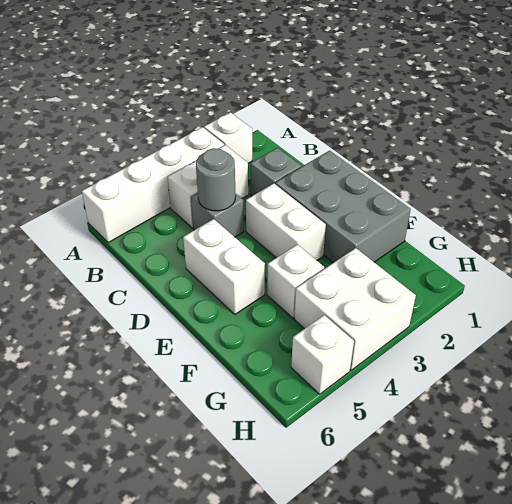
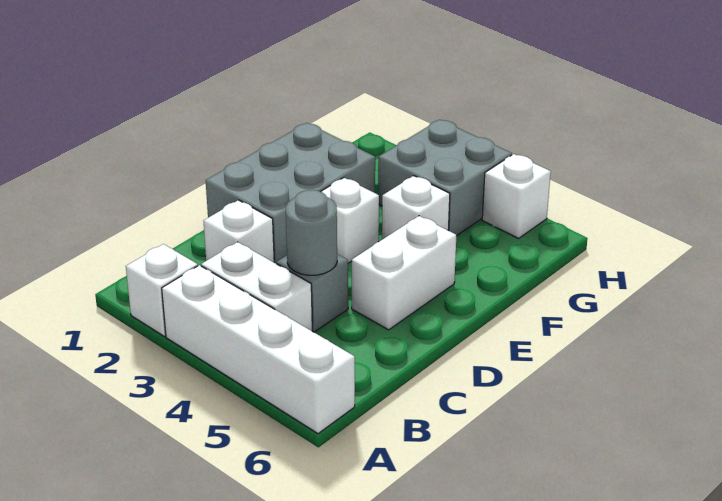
grey 1x1 brick [250,148,301,196] -> white 1x1 brick [204,200,274,262]
white 1x2 brick [246,184,326,260] -> white 1x1 brick [321,178,379,263]
white 2x2 brick [294,248,416,370] -> grey 2x2 brick [378,120,512,236]

